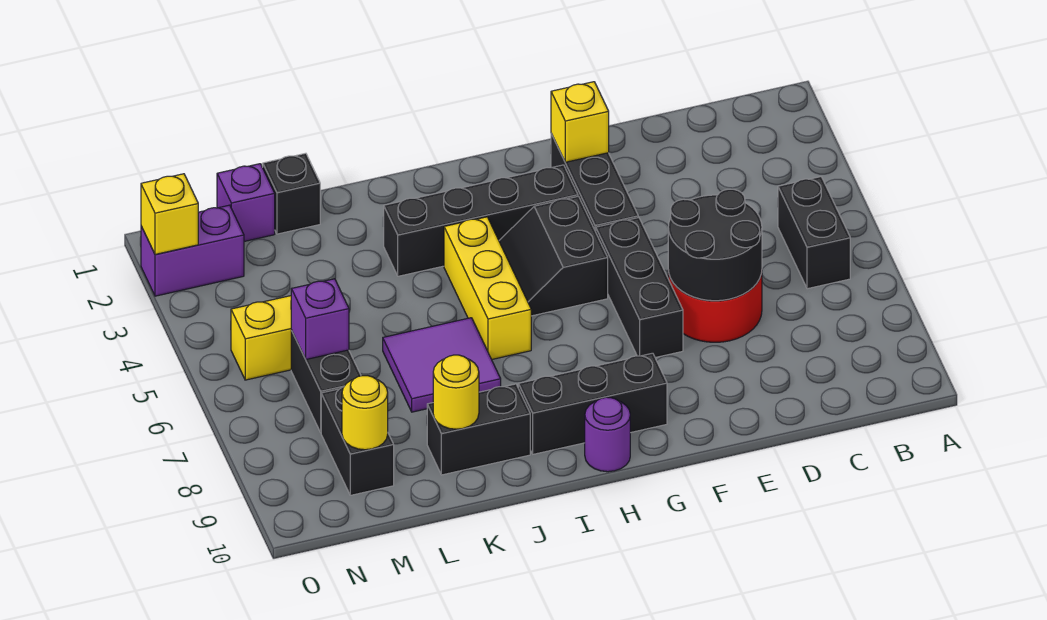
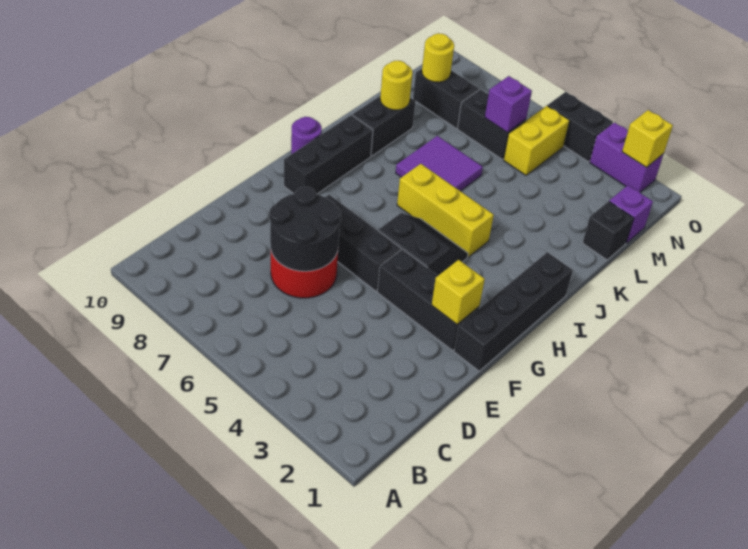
black 1x2 brick [778,177,850,289] -> black 1x2 brick moved to [548,92,613,162]
black 1x4 brick [383,165,578,276] -> black 1x4 brick moved to [454,252,573,371]
purple 1x2 brick [141,205,244,296] -> purple 1x2 brick turned to [590,122,664,192]

